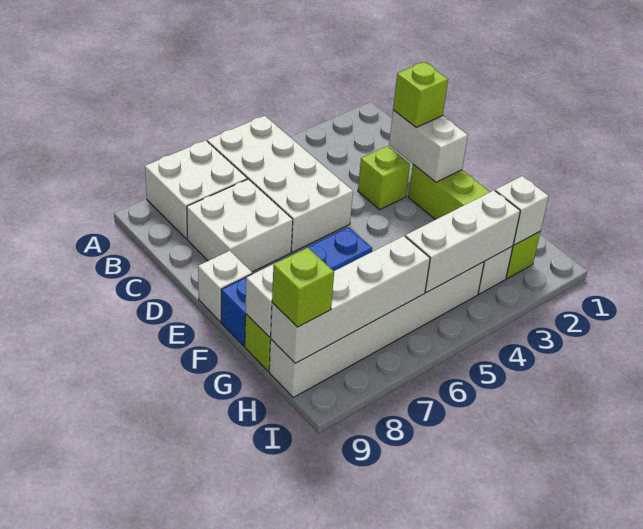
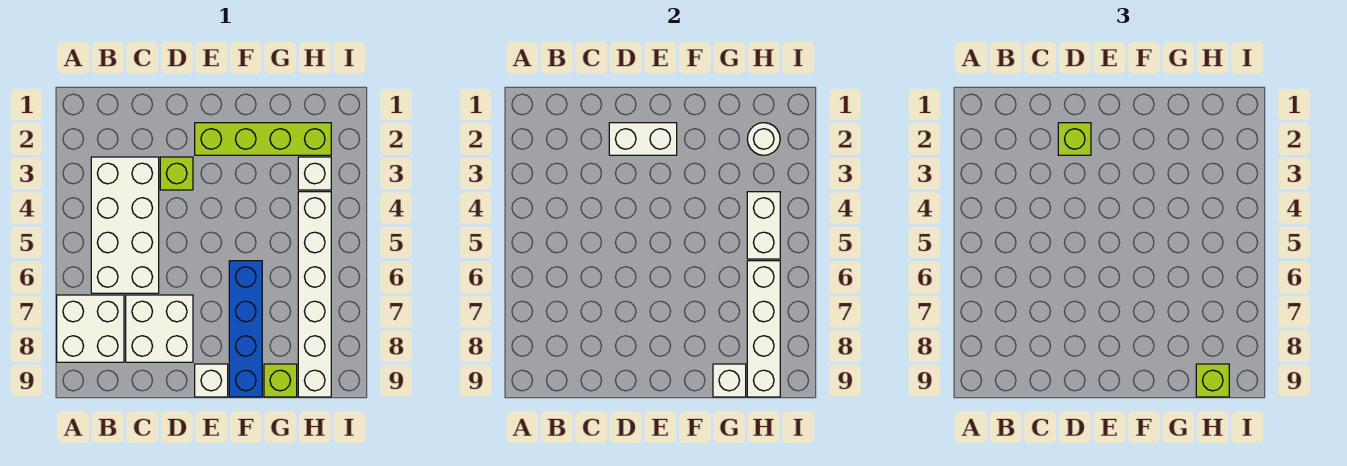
white 2x4 brick [207,116,353,252] -> white 2x4 brick turned to [91,157,159,293]
white 1x1 brick [495,176,549,245] -> white 1x1 round brick [747,123,780,155]
white 1x3 brick [405,190,520,293] -> white 1x2 brick [747,192,780,259]

